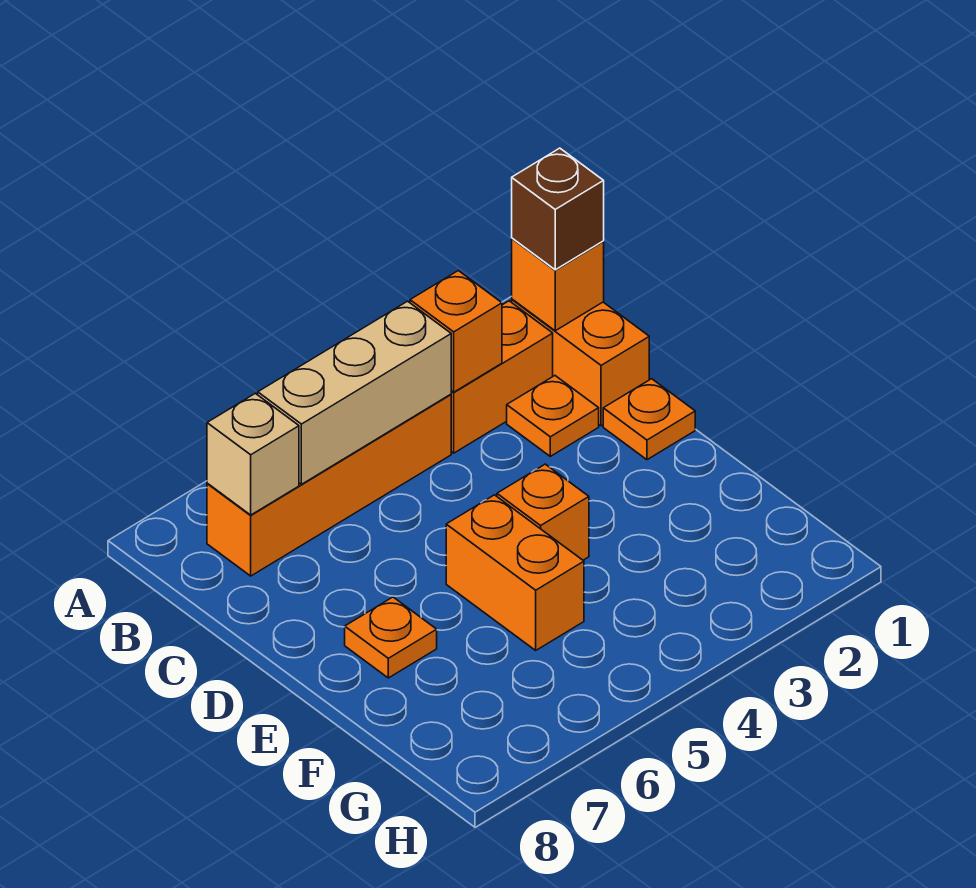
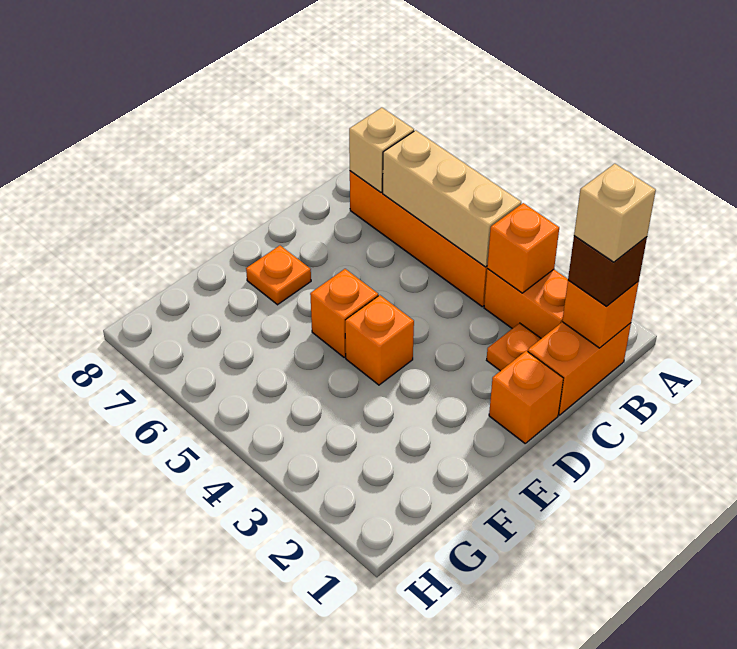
none -> tan 1x1 brick [574,164,656,262]
orange 1x1 plate [603,379,695,460] -> orange 1x1 brick [489,351,563,443]
orange 1x2 brick [446,495,584,650] -> orange 1x1 brick [310,269,378,357]

